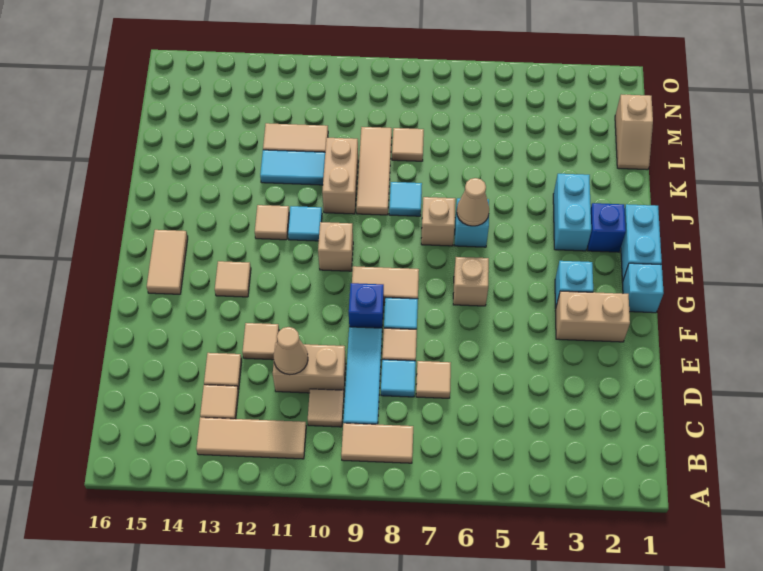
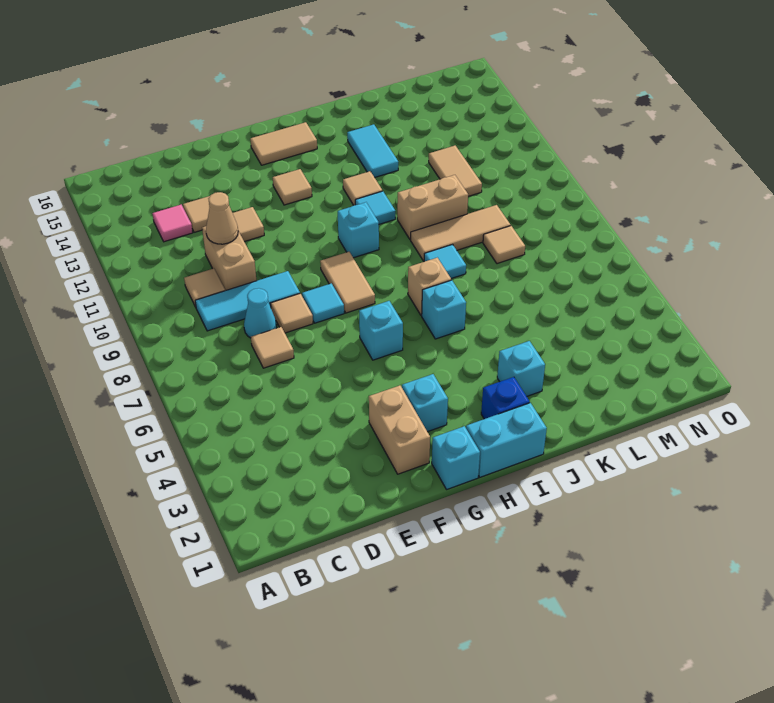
tan 1x2 tile [341,423,413,463] -> none
tan 1x3 tile [196,417,306,459] -> none
tan 1x1 tile [200,385,239,419] -> pink 1x1 tile [152,205,193,242]
cyan 1x1 tile [381,360,416,397] -> cyan 1x1 cone [244,288,277,338]
blue 1x1 brick [349,283,384,328] -> none
tan 1x1 brick [453,257,489,306] -> cyan 1x1 brick [359,301,403,360]
tan 1x1 brick [318,222,353,271] -> cyan 1x1 brick [338,202,379,258]
cyan 1x2 brick [553,174,591,251] -> cyan 1x1 brick [497,341,545,396]
tan 1x1 cone [457,178,489,226] -> none
cyan 1x2 tile [260,150,325,185] -> cyan 1x2 tile moved to [347,124,398,178]
tan 1x2 slope [615,95,653,170] -> none

